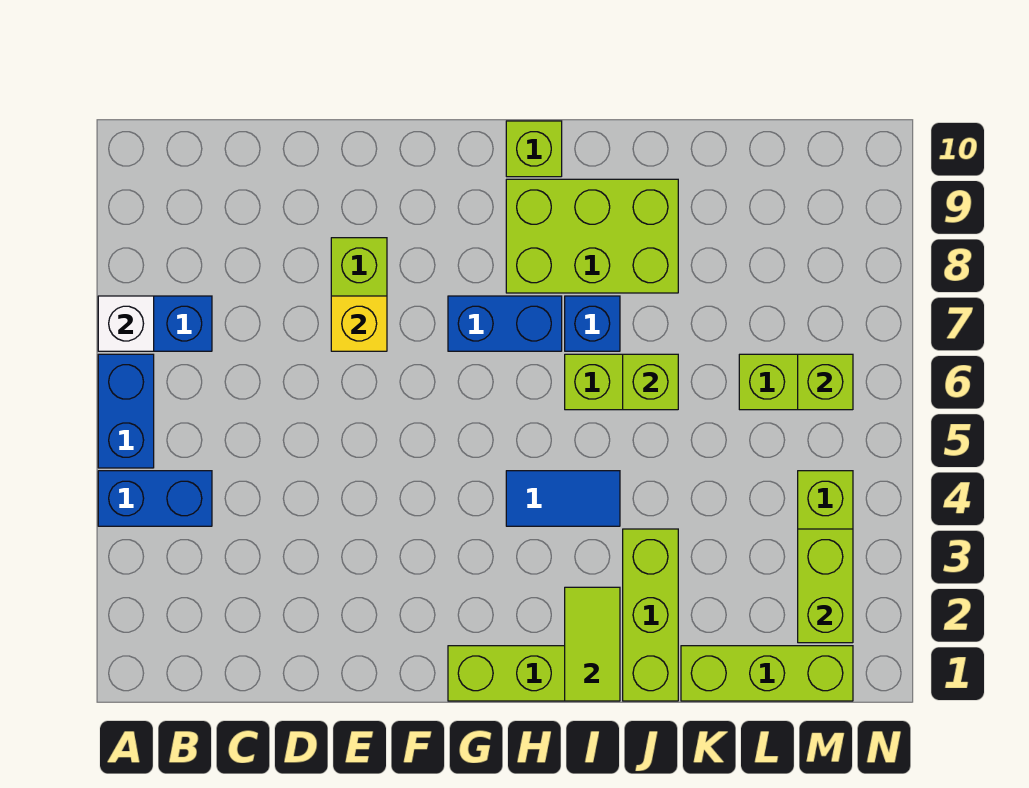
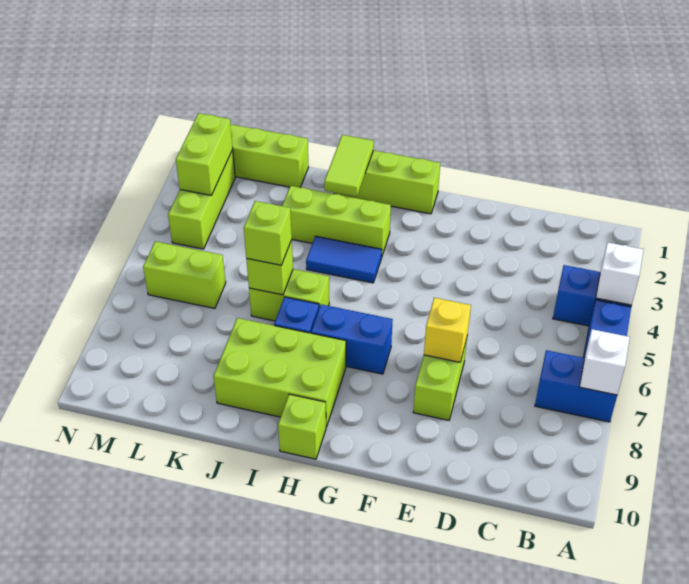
none -> white 1x1 brick [596,242,644,305]
lime 1x3 brick [623,529,678,701] -> lime 1x3 brick turned to [282,186,391,255]
lime 1x1 brick [798,354,853,410] -> lime 1x1 brick moved to [244,201,292,265]

